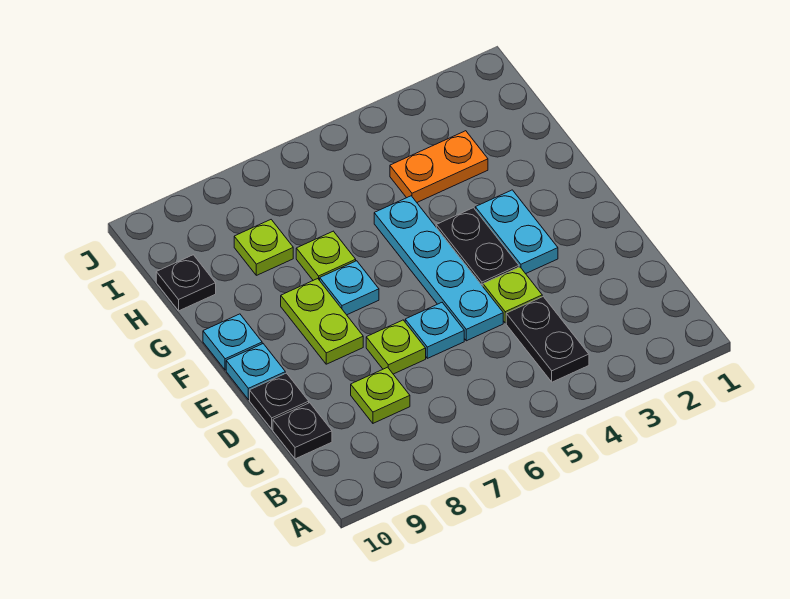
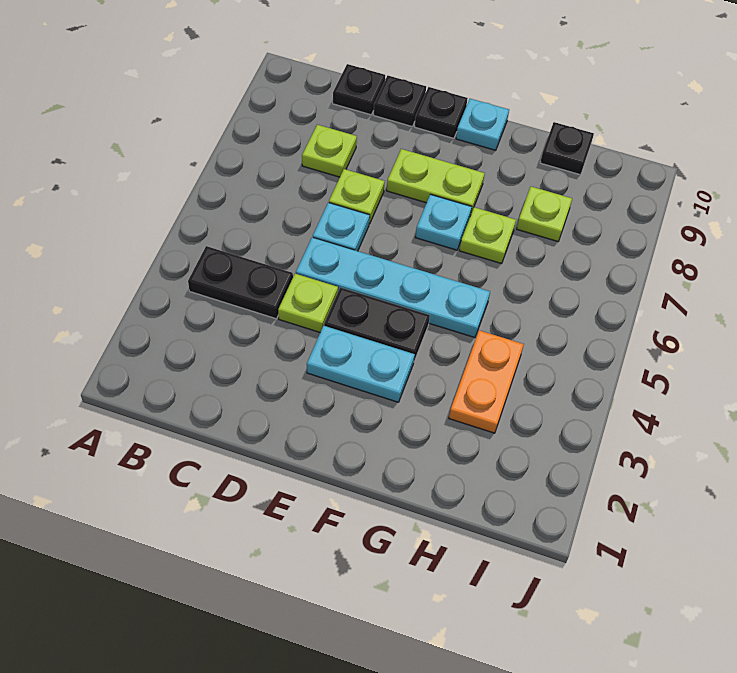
cyan 1x1 plate [226,344,285,400] -> black 1x1 plate [415,87,468,138]

